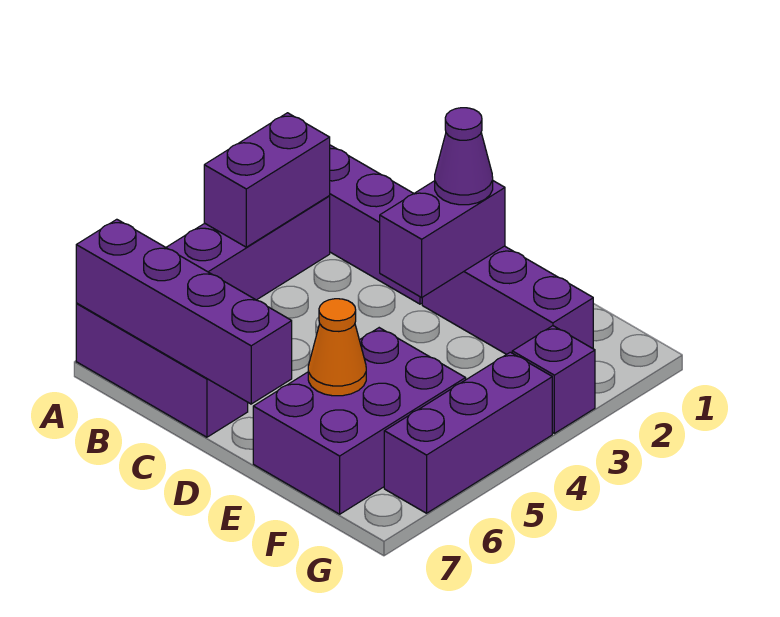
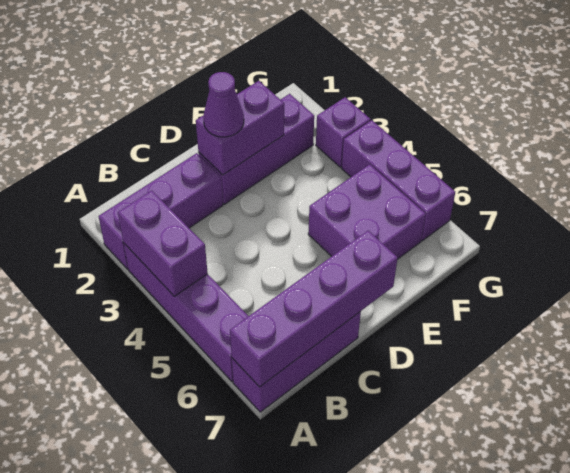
purple 1x2 brick [380,181,505,297] -> purple 1x2 brick turned to [196,81,284,175]
purple 2x3 brick [253,328,466,514] -> purple 2x2 brick [308,164,426,259]
orange 1x1 cone [308,299,366,396] -> none

